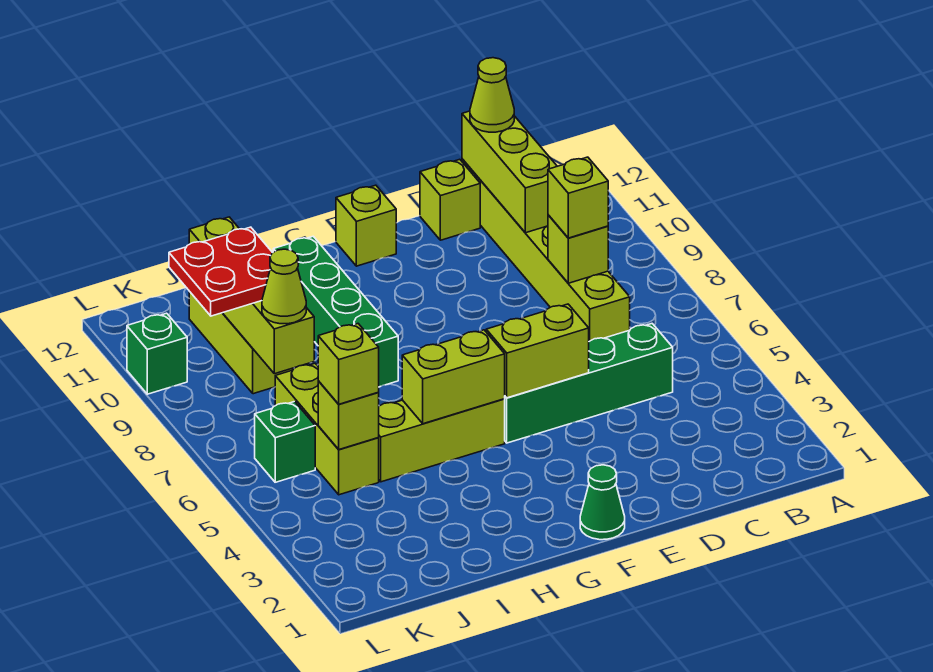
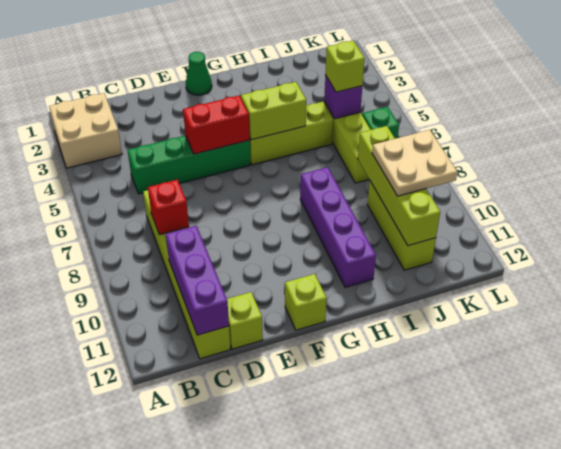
none -> tan 2x2 brick [49,93,122,168]
lime 1x1 brick [548,215,608,283] -> red 1x1 brick [148,180,189,235]
lime 1x1 brick [548,157,608,238] -> none
lime 1x3 brick [462,111,557,233] -> purple 1x3 brick [166,226,229,335]
lime 1x1 cone [470,58,514,132] -> none
lime 1x2 brick [486,304,589,398] -> red 1x2 brick [183,95,250,154]
green 1x4 brick [273,236,398,387] -> purple 1x4 brick [300,167,376,287]
lime 1x1 brick [318,381,379,449] -> purple 1x1 brick [324,75,362,119]
lime 1x1 cone [262,249,306,324] -> none
red 2x2 plate [169,227,272,316] -> tan 2x2 plate [372,130,457,196]
green 1x1 brick [127,313,187,394] -> none

